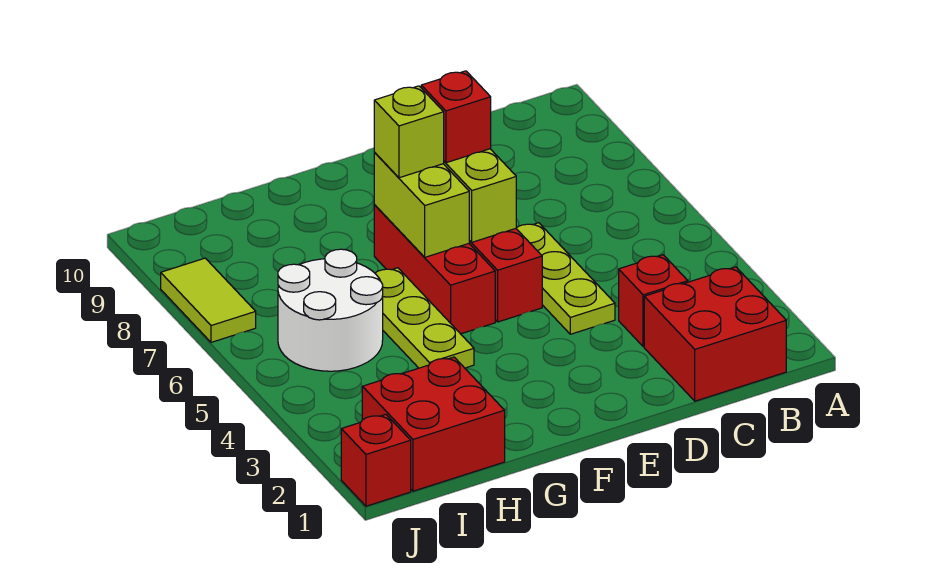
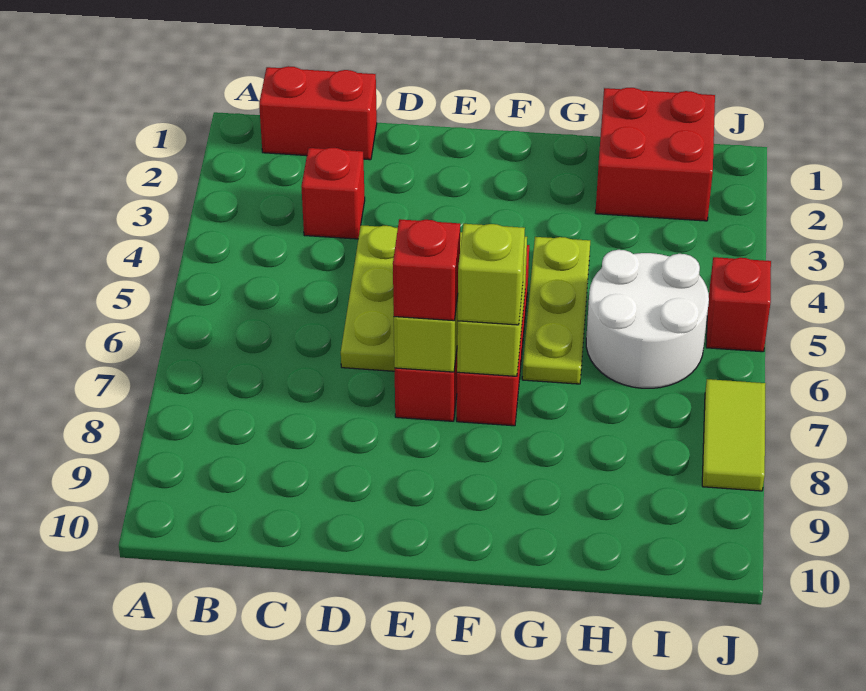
red 2x2 brick [644,267,786,401] -> red 1x2 brick [259,66,377,160]
red 1x1 brick [341,414,411,506] -> red 1x1 brick moved to [706,257,771,352]

